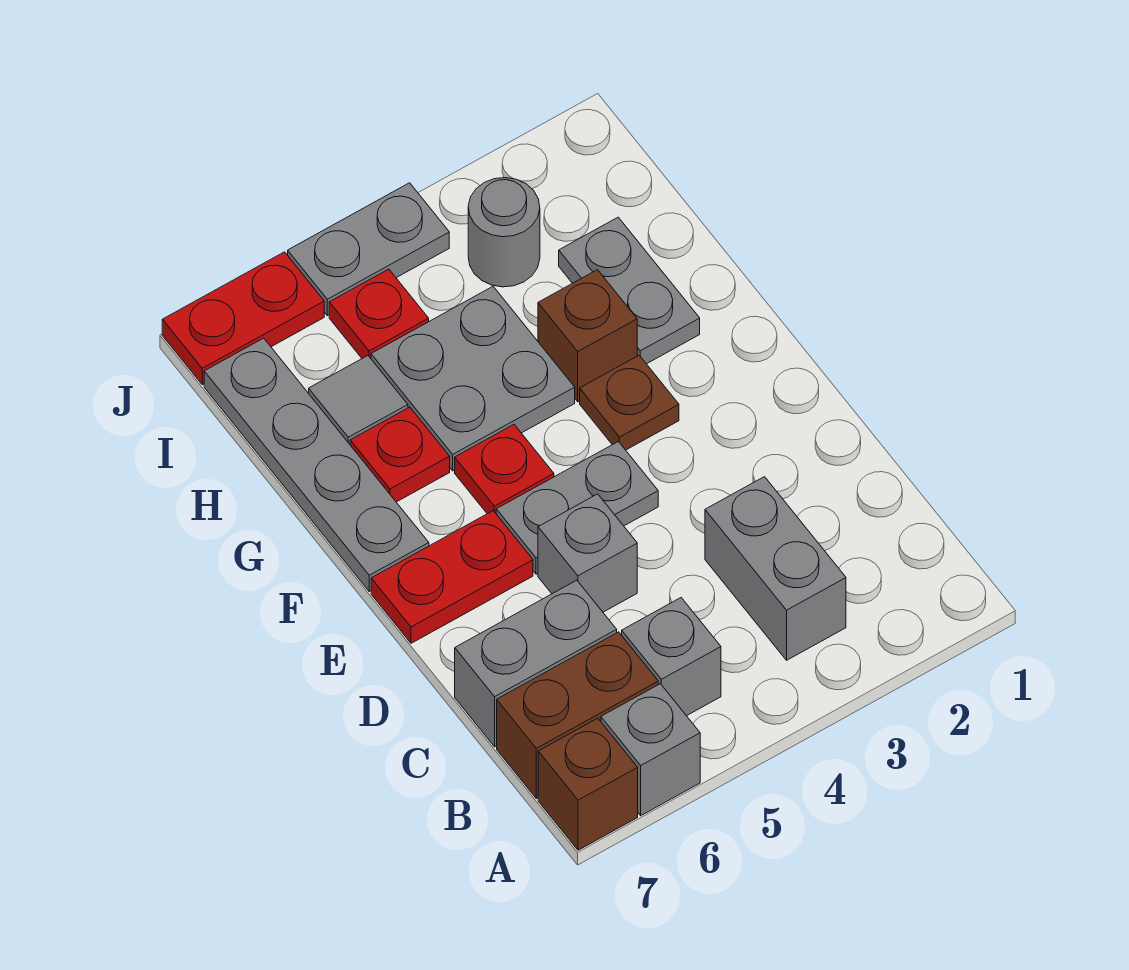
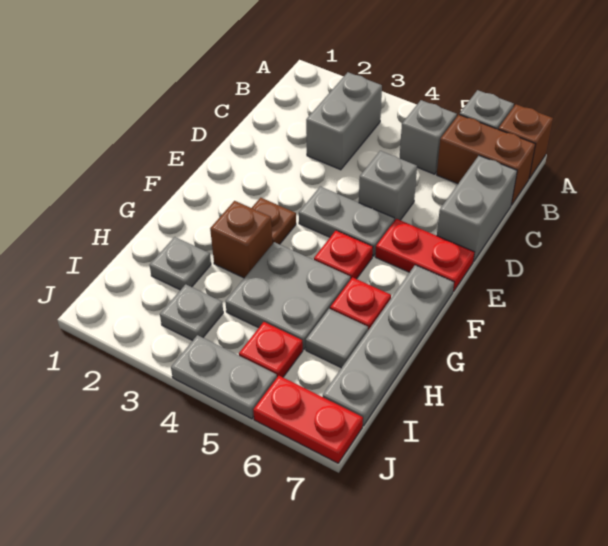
grey 1x2 brick [455,580,617,747] -> grey 1x2 brick turned to [437,156,517,262]
grey 1x2 plate [559,217,700,364] -> grey 1x1 plate [150,237,211,290]
grey 1x1 round brick [468,178,540,287] -> grey 1x1 plate [160,284,223,341]

